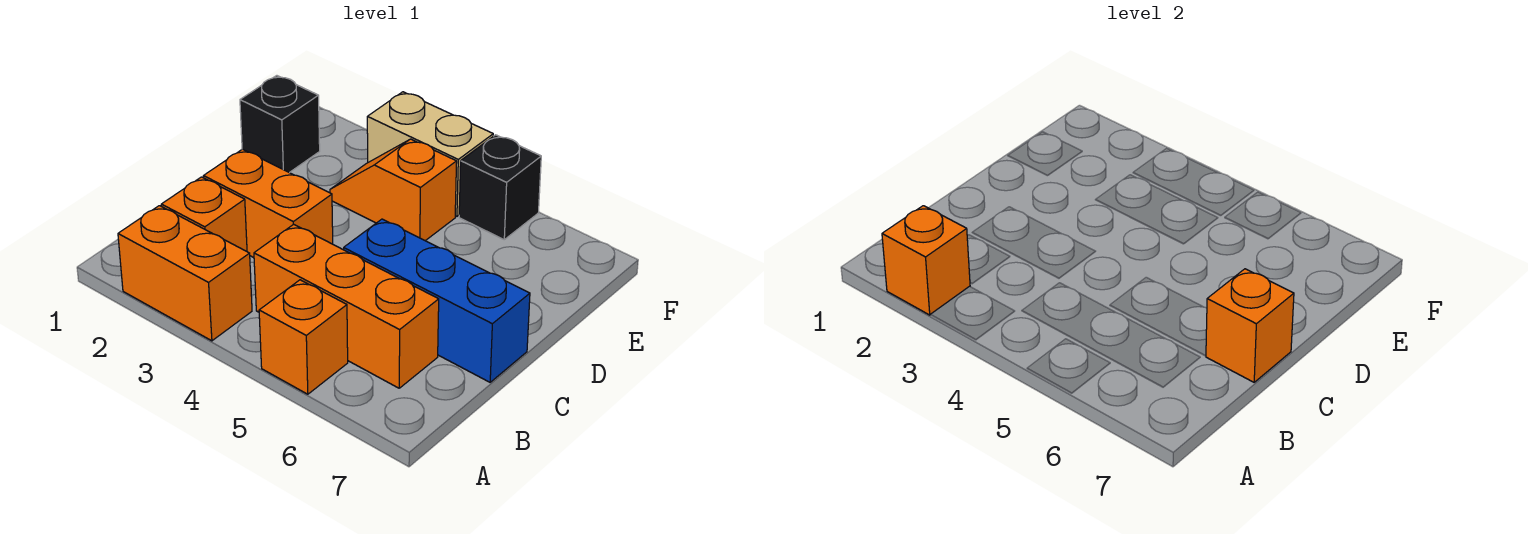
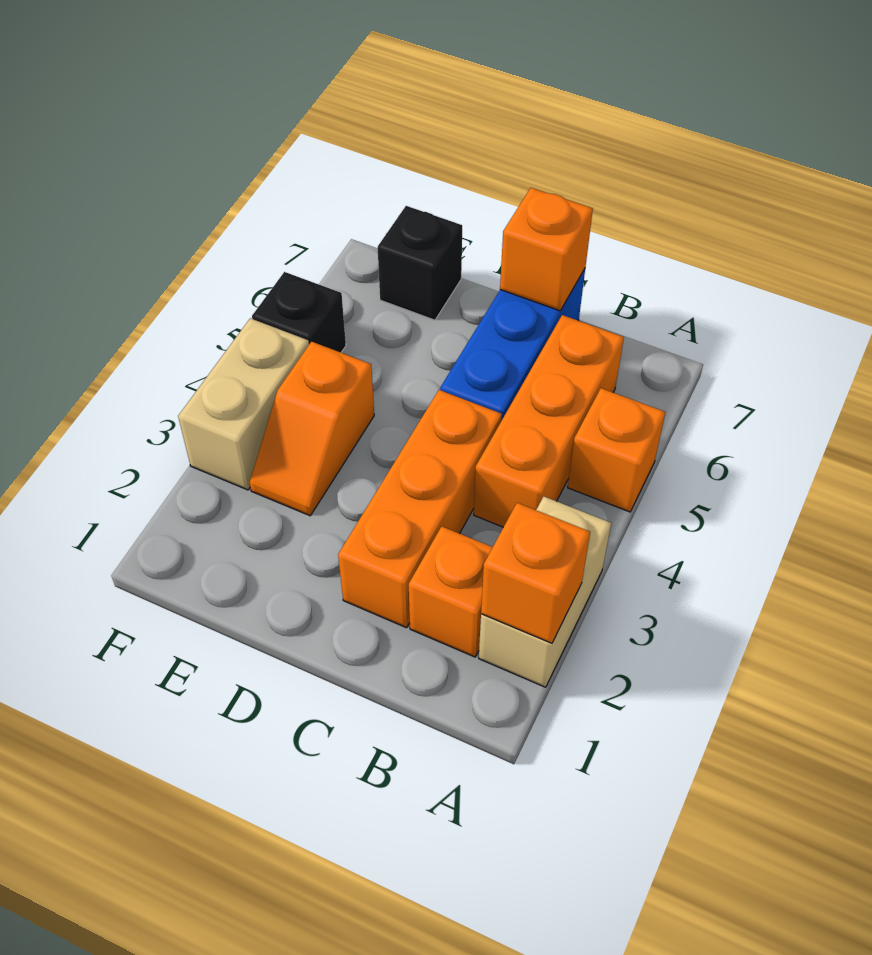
orange 1x2 brick [118,206,252,341] -> tan 1x2 brick [479,497,611,687]
orange 1x2 brick [204,149,333,258] -> orange 1x3 brick [338,390,502,628]
black 1x1 brick [240,76,320,173] -> black 1x1 brick moved to [378,206,462,320]

